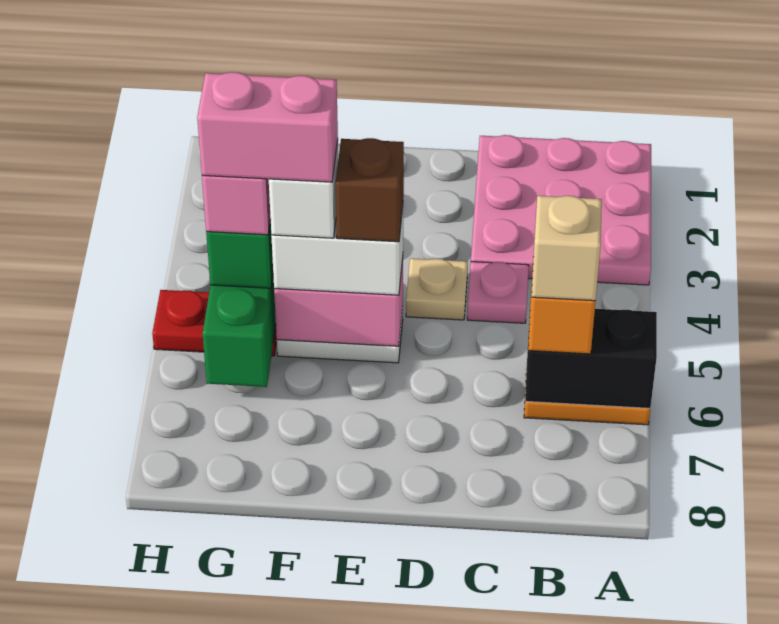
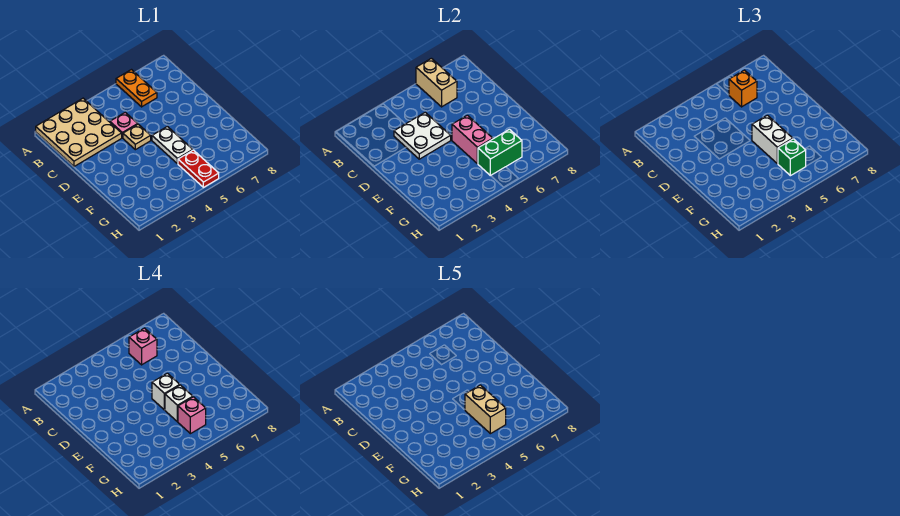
pink 3x3 plate [471,135,651,285] -> tan 3x3 plate [36,98,122,166]
black 1x2 brick [525,309,657,408] -> tan 1x2 brick [416,58,457,107]
tan 1x1 brick [532,196,602,301] -> pink 1x1 brick [129,328,157,365]
none -> white 2x2 plate [394,112,451,159]
brown 1x1 brick [336,138,404,242] -> white 1x1 brick [152,373,180,410]
pink 1x2 brick [197,72,338,182] -> tan 1x2 brick [465,385,506,434]

